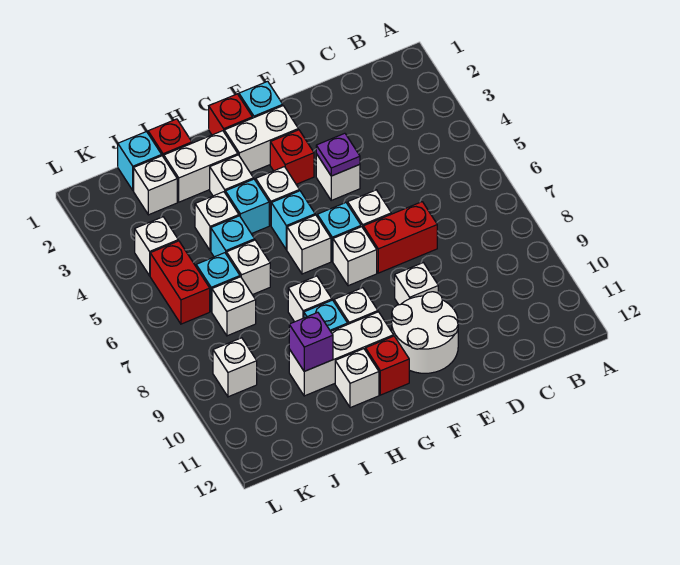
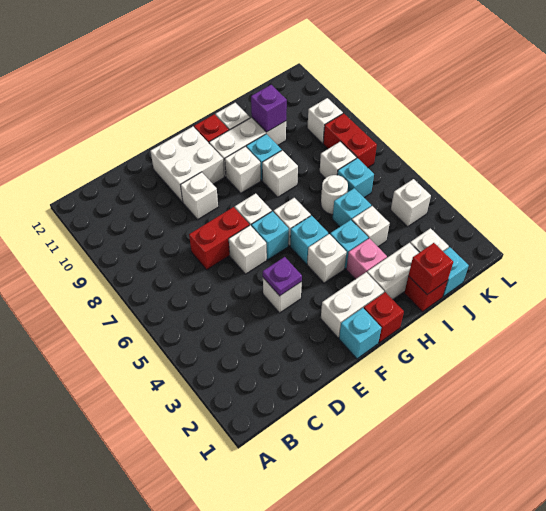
white 2x2 round brick [392,292,458,373] -> white 2x2 brick [150,127,224,202]
red 1x1 brick [270,130,314,184] -> red 1x1 brick moved to [408,243,453,295]
white 1x1 brick [210,155,254,196] -> pink 1x1 brick [346,238,387,279]
white 1x1 brick [227,240,270,295] -> white 1x1 round brick [321,175,348,214]
red 1x2 brick [150,241,210,324] -> red 1x2 brick moved to [323,113,377,168]

